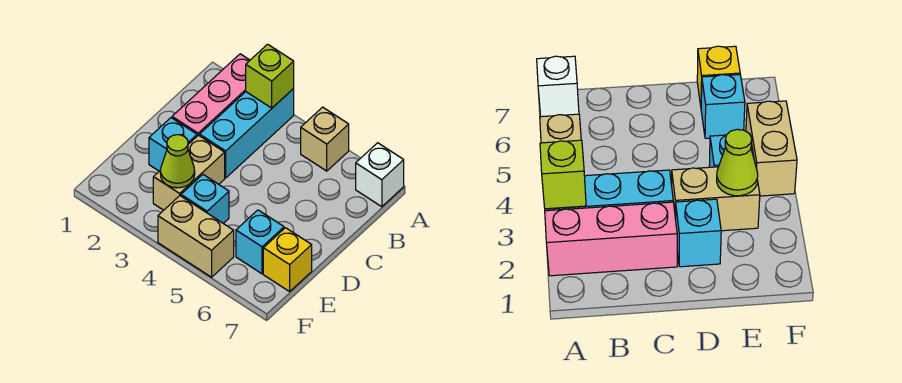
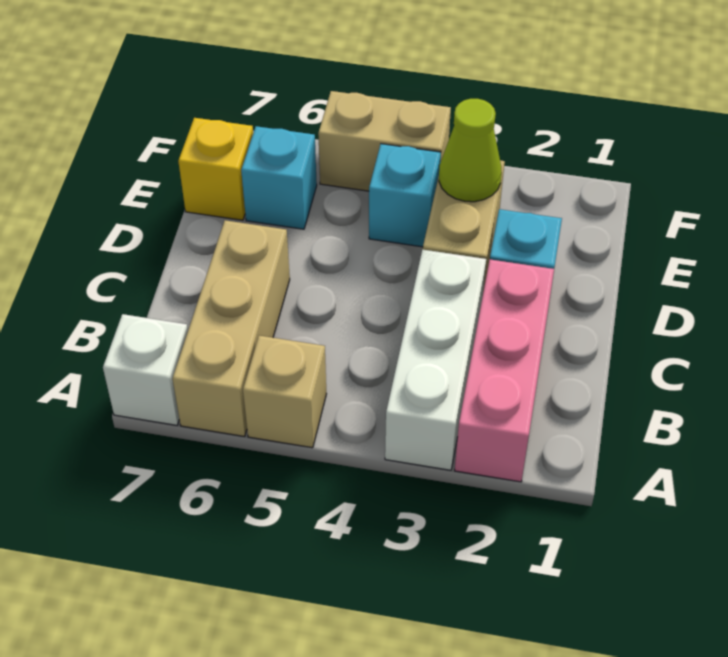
cyan 1x3 brick [200,89,294,178] -> white 1x3 brick [385,250,486,470]
lime 1x1 brick [246,44,294,108] -> none
none -> tan 1x3 brick [173,220,290,436]

